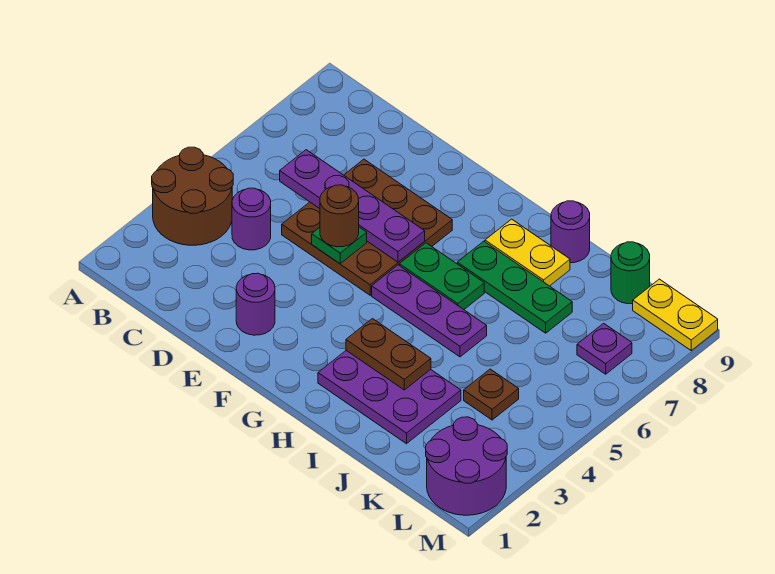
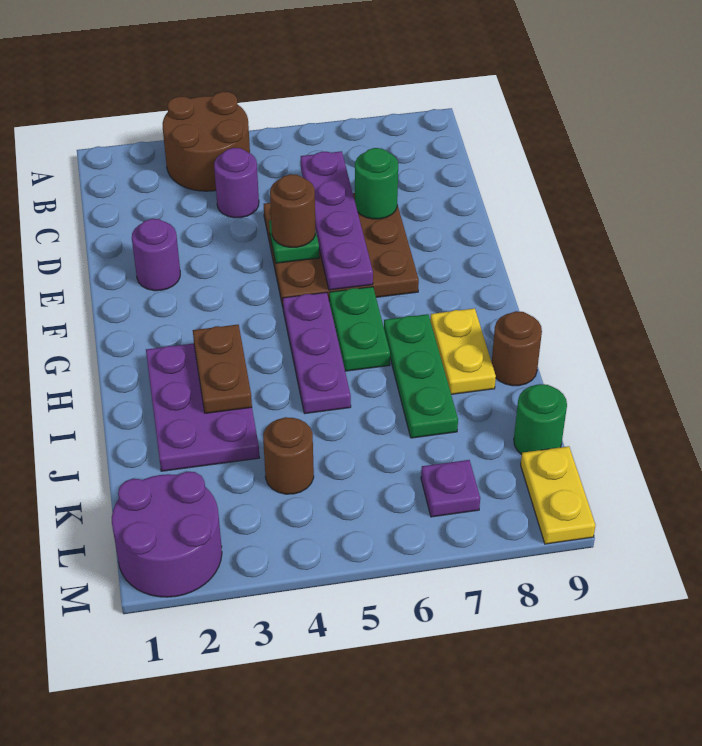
none -> green 1x1 round brick [355,148,398,219]
purple 1x1 round brick [551,201,590,263] -> brown 1x1 round brick [492,311,542,386]
brown 1x1 plate [464,369,519,420] -> brown 1x1 round brick [263,417,314,494]

